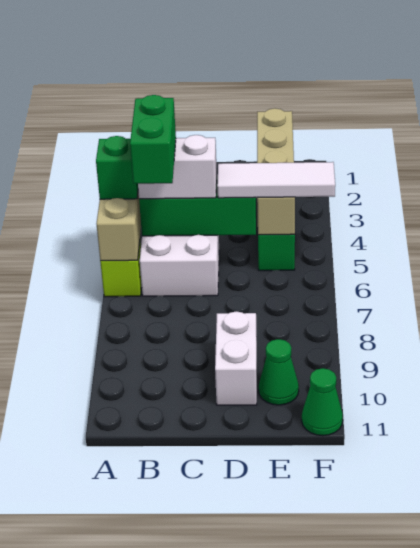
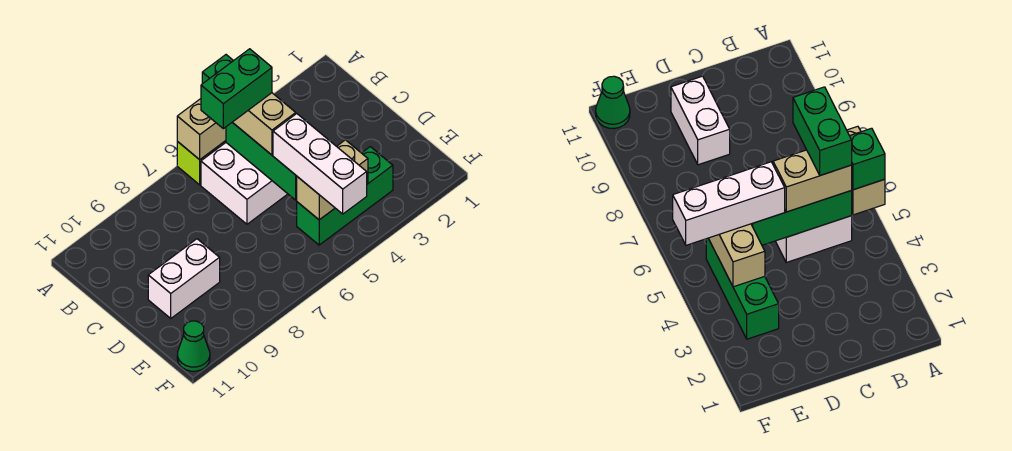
white 1x2 brick [138,135,217,199] -> tan 1x2 brick [232,93,296,155]
white 1x3 tile [217,162,335,198] -> white 1x3 brick [273,114,367,214]
tan 1x4 brick [257,108,295,235] -> tan 1x2 brick [297,140,368,220]
green 1x1 cone [259,339,299,405] -> none

